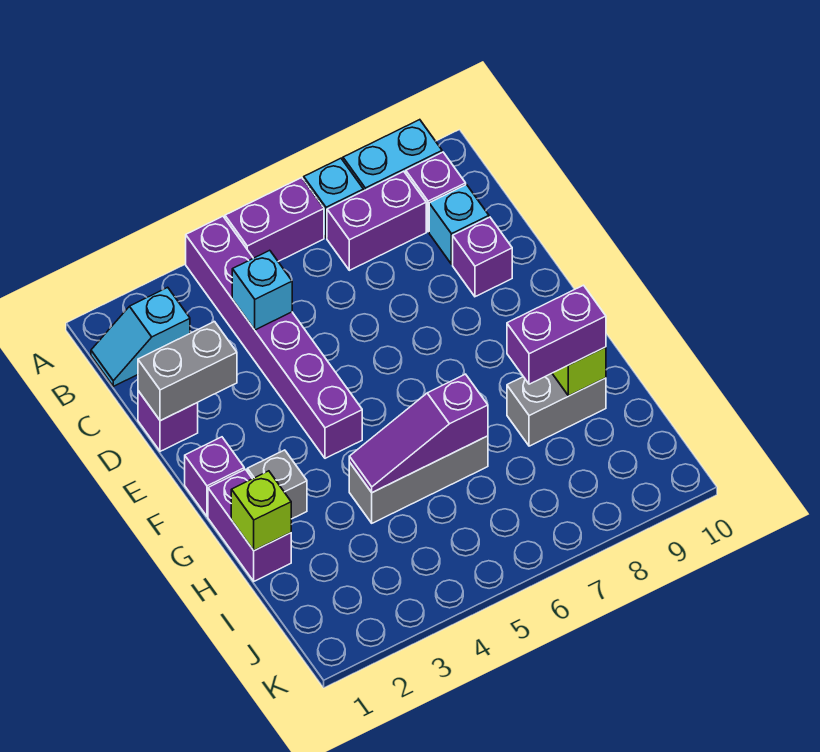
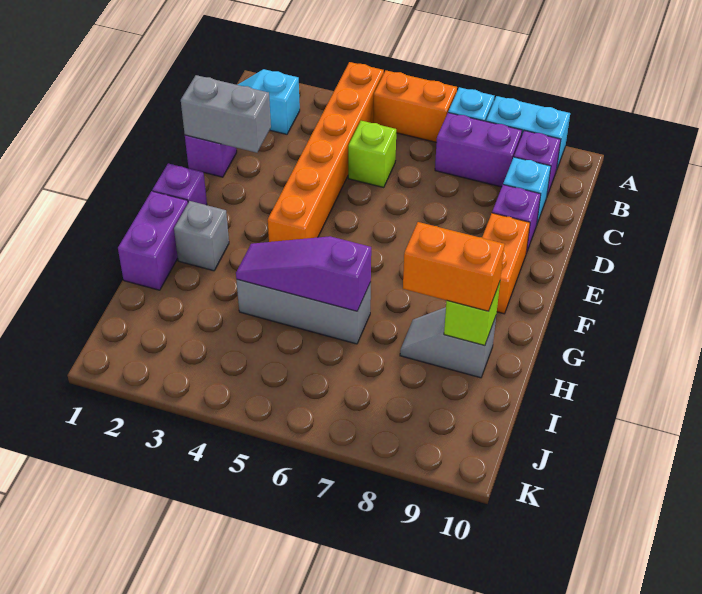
purple 1x6 brick [186,216,362,458] -> orange 1x6 brick [268,62,384,242]
purple 1x2 brick [225,178,324,261] -> orange 1x2 brick [373,71,457,142]
cyan 1x1 brick [232,250,292,330] -> none
none -> orange 1x2 brick [482,213,530,314]
lime 1x1 brick [231,471,291,551] -> lime 1x1 brick moved to [348,121,396,188]
grey 1x2 brick [507,373,606,446] -> grey 1x2 slope [400,307,496,378]
purple 1x2 brick [507,285,606,384] -> orange 1x2 brick [403,222,504,311]

